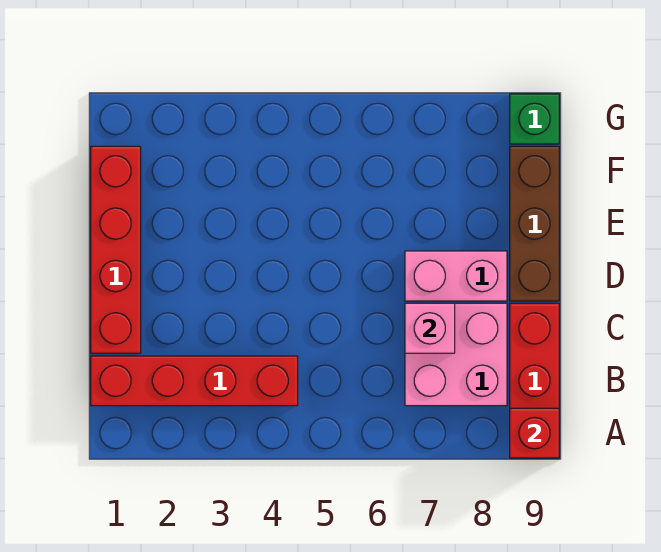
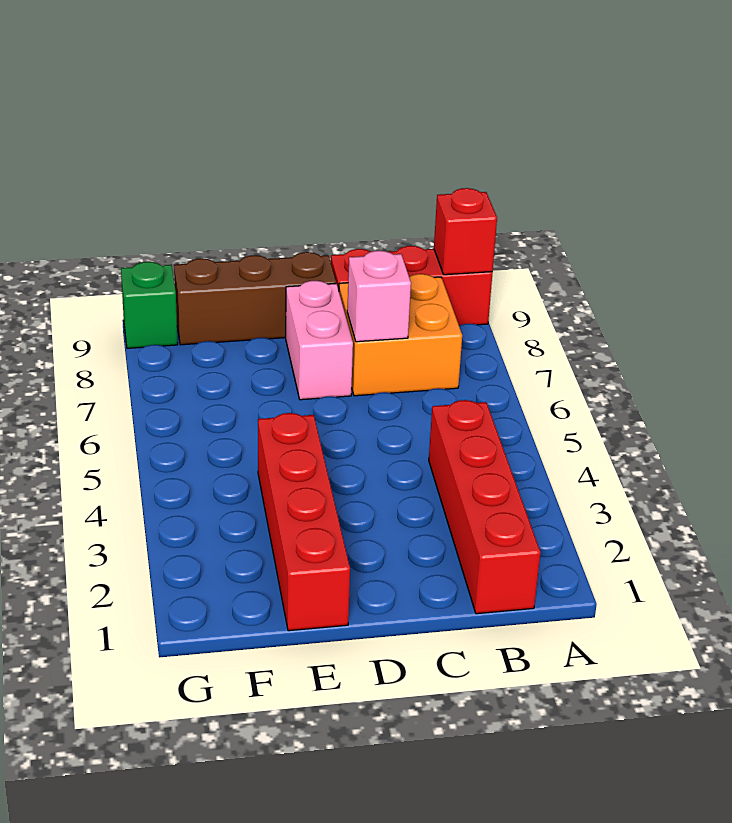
pink 2x2 brick [405,303,507,406] -> orange 2x2 brick [339,274,462,396]
red 1x4 brick [91,146,141,353] -> red 1x4 brick turned to [258,413,350,631]

